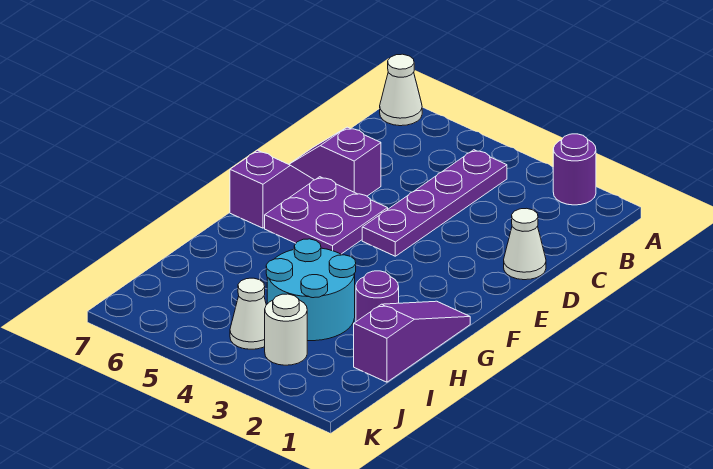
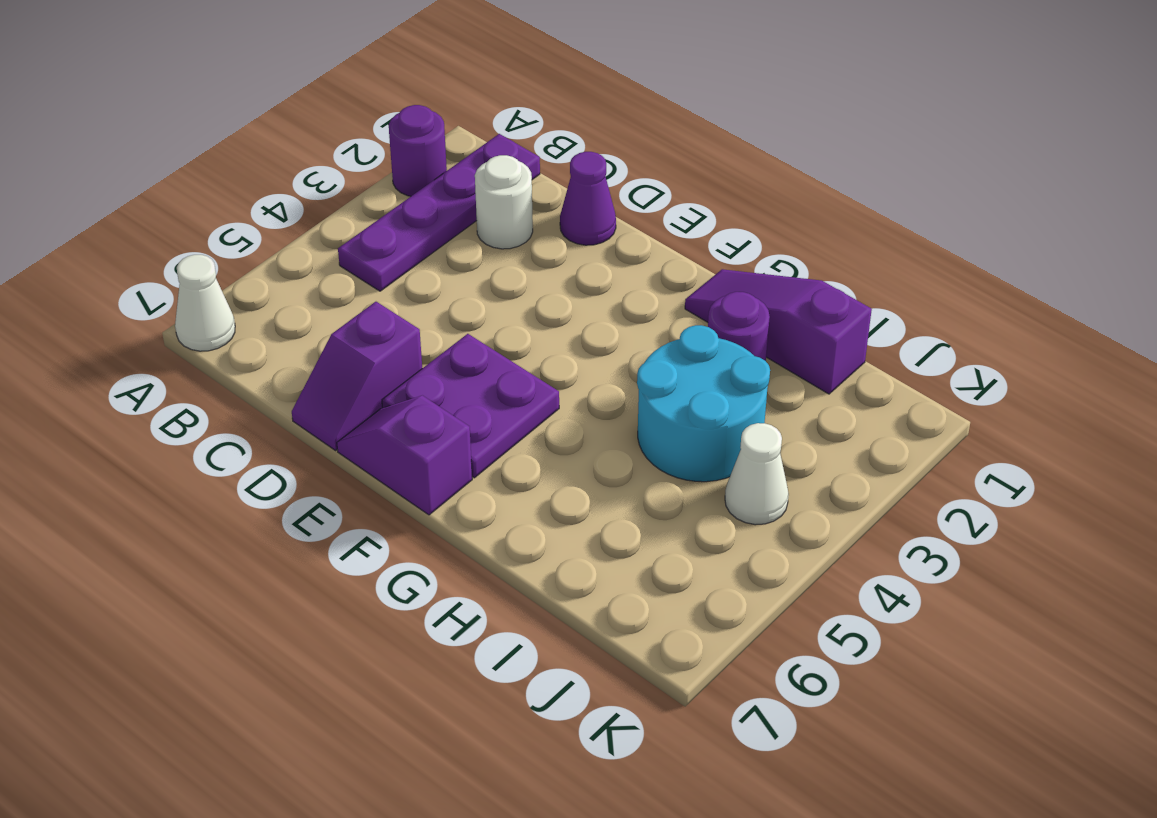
purple 1x4 plate [362,150,507,256] -> purple 1x4 plate turned to [338,134,540,291]
white 1x1 cone [504,208,546,280] -> purple 1x1 cone [560,152,616,245]
white 1x1 round brick [265,294,307,365] -> white 1x1 round brick moved to [475,155,533,249]

